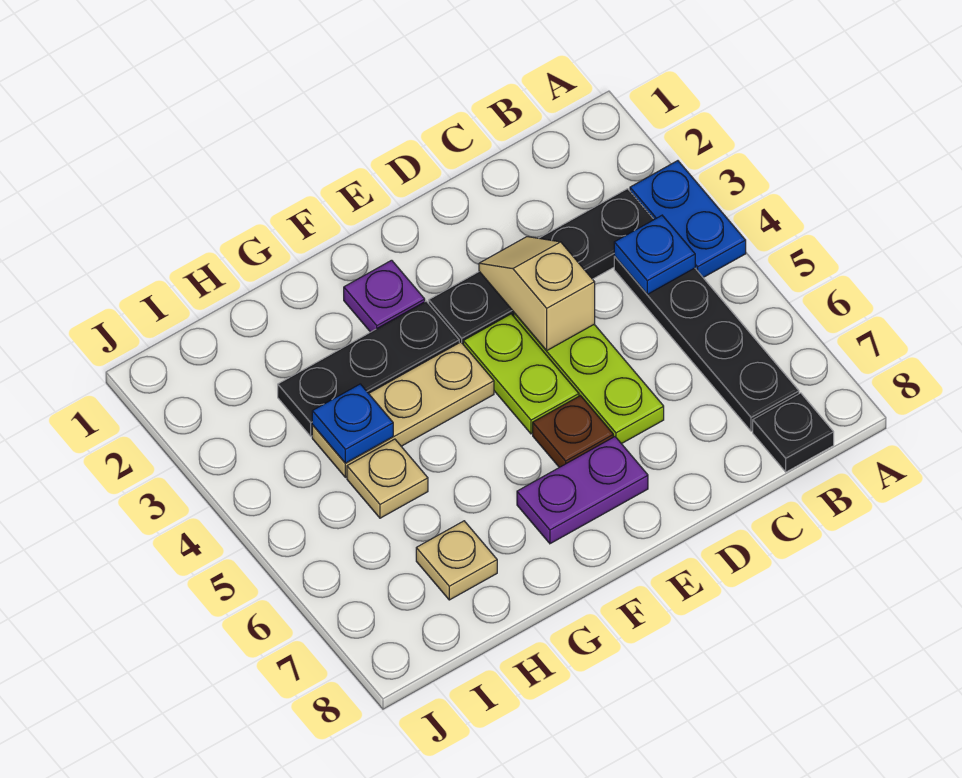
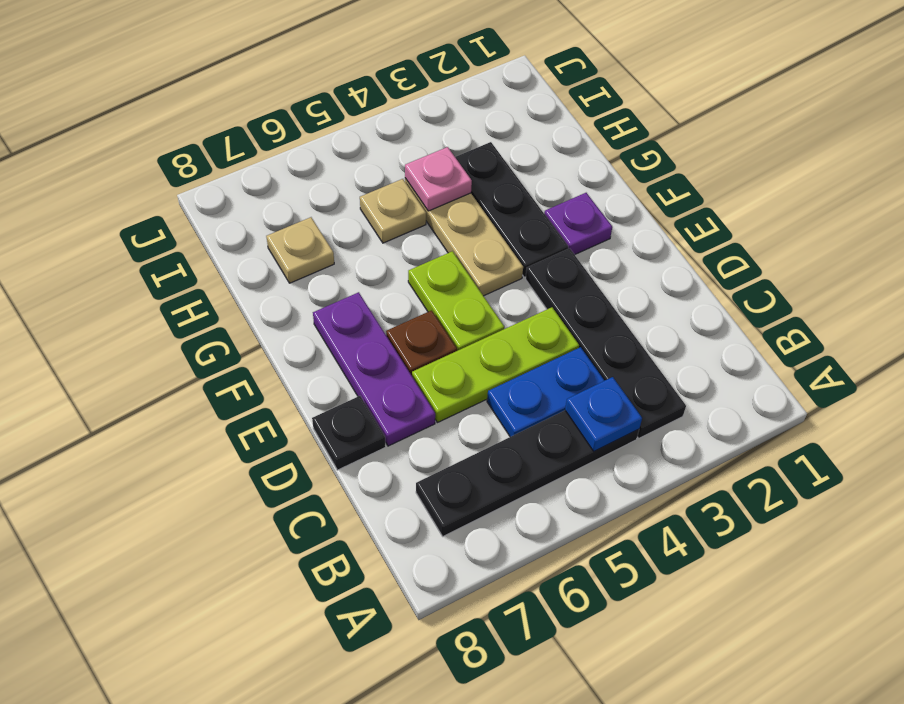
blue 1x2 plate [630,161,746,277] -> blue 1x2 plate moved to [487,347,605,437]
black 1x1 plate [753,393,834,472] -> black 1x1 plate moved to [312,396,386,470]
tan 1x2 slope [479,237,595,351] -> none
lime 1x2 plate [463,314,579,434] -> lime 1x2 plate turned to [408,251,504,351]
purple 1x2 plate [517,437,648,544] -> purple 1x3 plate [313,292,435,446]
blue 1x1 plate [312,384,393,463] -> pink 1x1 plate [405,147,472,211]

